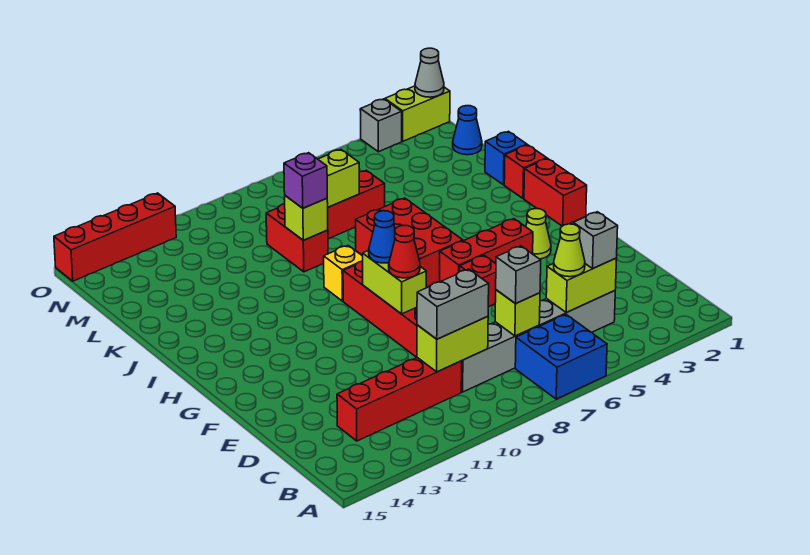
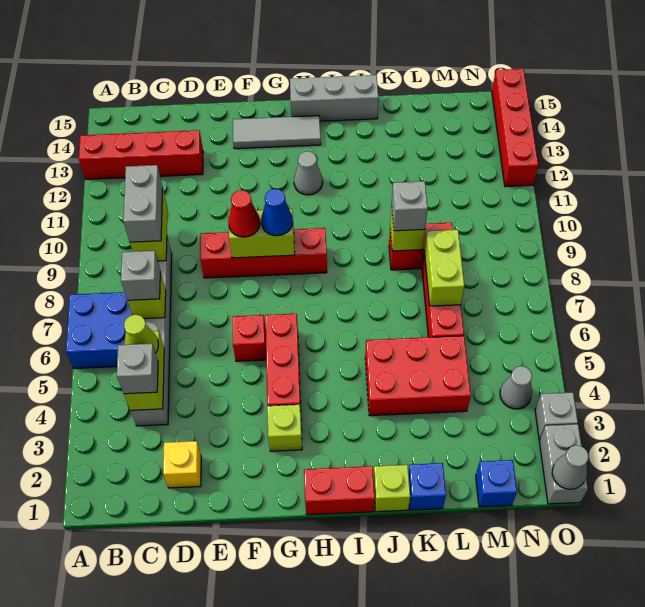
red 1x4 brick [337,358,462,441] -> red 1x4 brick turned to [79,130,203,179]
none -> grey 1x3 tile [233,116,321,149]
lime 1x1 cone [526,209,551,259] -> lime 1x1 brick [267,405,302,451]
red 2x3 brick [356,198,463,287] -> red 2x3 brick moved to [365,336,471,416]
none -> grey 1x1 cone [294,151,323,195]
none -> grey 1x3 brick [290,75,378,121]
yellow 1x1 brick [324,245,363,301] -> yellow 1x1 brick moved to [163,441,201,488]
red 1x1 brick [504,145,547,199] -> lime 1x1 brick [373,465,410,512]
purple 1x1 brick [284,153,327,208] -> grey 1x1 brick [392,181,428,231]
blue 1x1 cone [453,106,482,155] -> blue 1x1 brick [476,460,517,507]
none -> grey 1x1 cone [500,366,532,409]
lime 1x2 brick [385,86,450,141] -> grey 1x2 brick [539,424,588,504]

